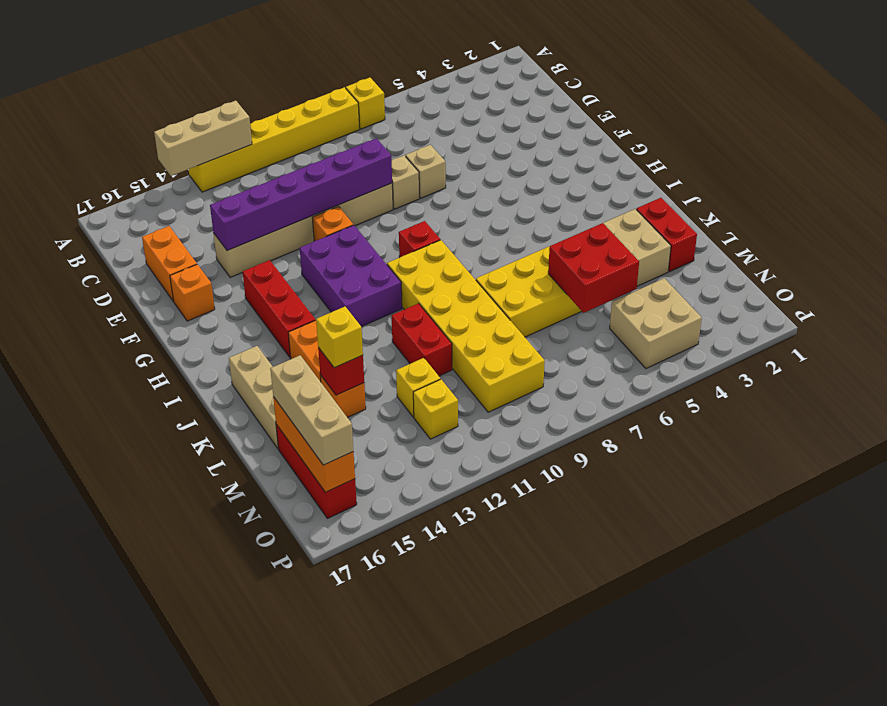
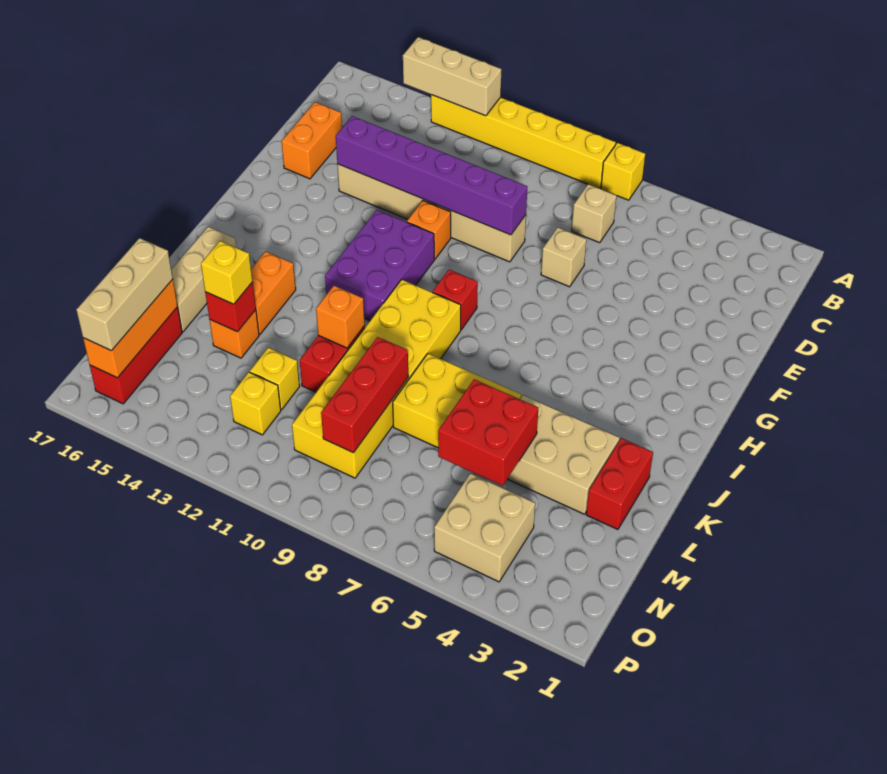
tan 1x1 brick [392,156,420,209] -> tan 1x1 brick moved to [572,184,616,243]
orange 1x1 brick [170,264,215,321] -> orange 1x1 brick moved to [316,286,365,348]
red 1x3 brick [243,260,315,357] -> red 1x3 brick moved to [321,337,408,453]

